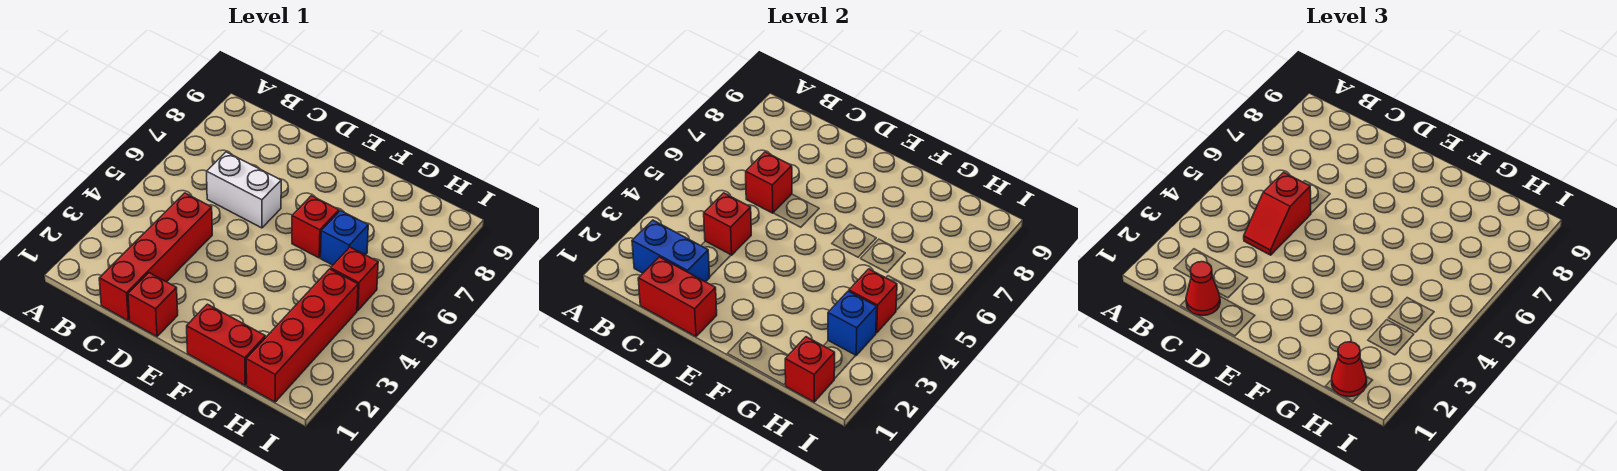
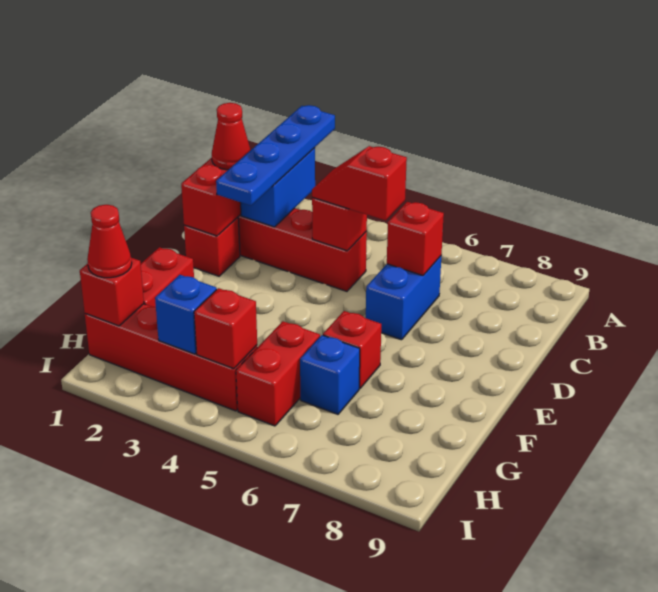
none -> blue 1x4 plate [216,105,335,206]
white 1x2 brick [207,152,281,228] -> blue 1x2 brick [366,256,441,340]
red 1x1 brick [331,247,378,311] -> red 1x2 brick [236,321,320,426]

